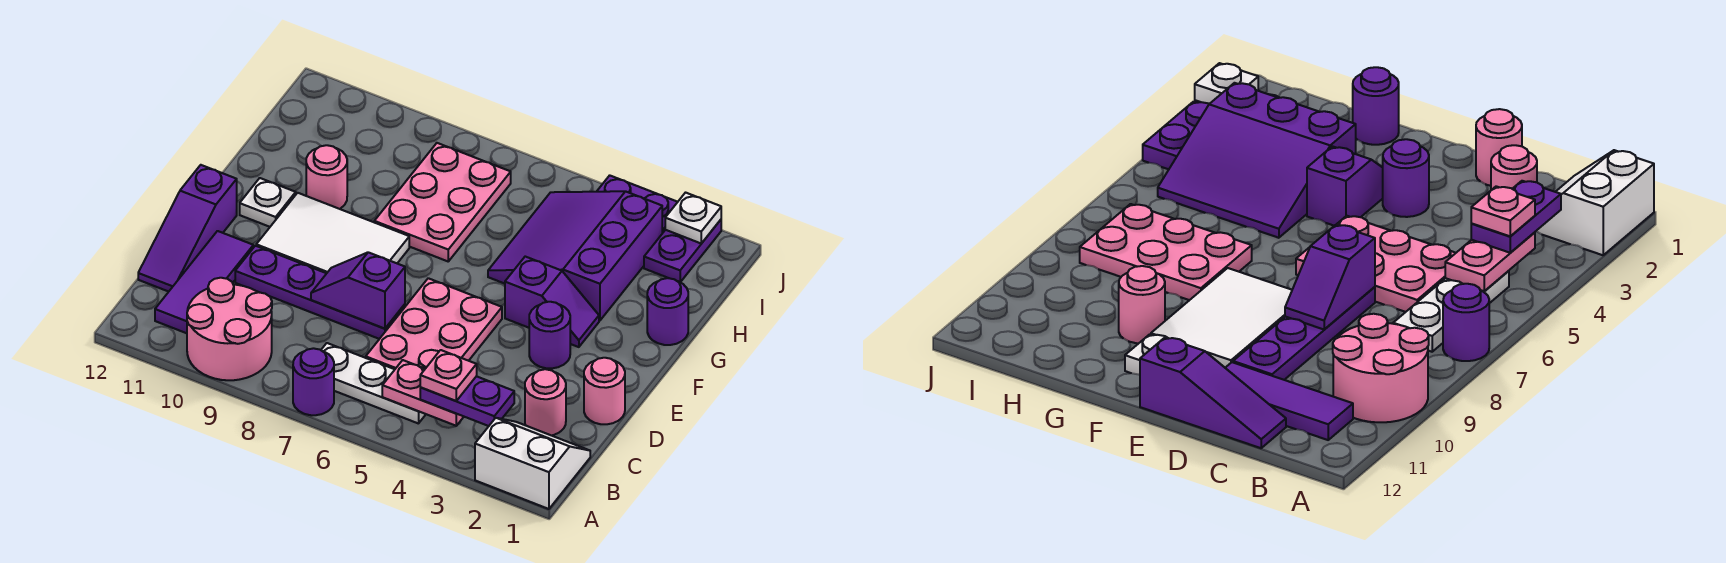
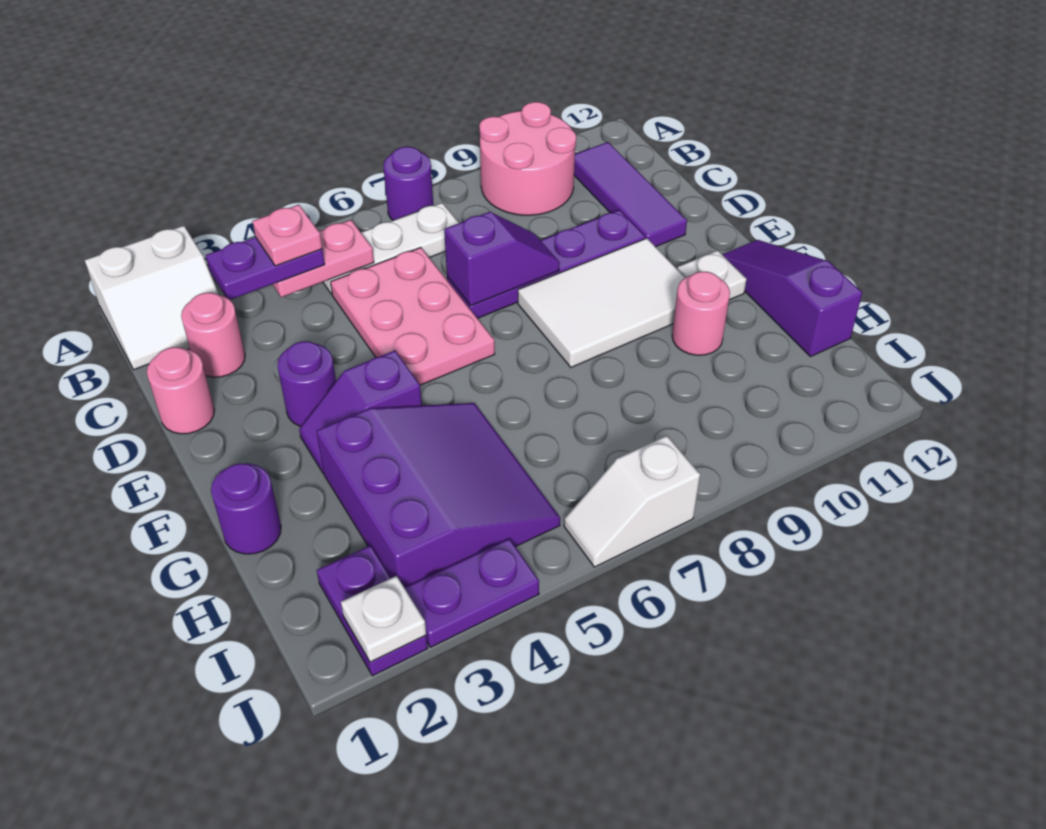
purple 1x3 slope [138,165,237,292] -> purple 1x3 slope moved to [722,240,862,357]
pink 2x3 plate [374,143,511,261] -> none
none -> white 1x2 slope [564,436,700,567]

